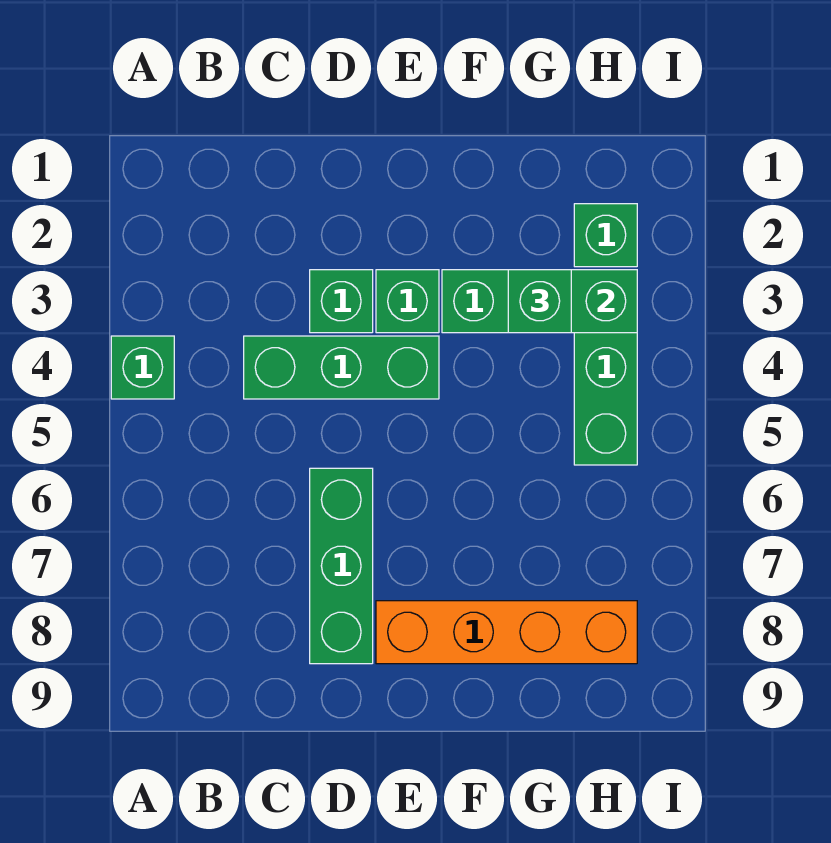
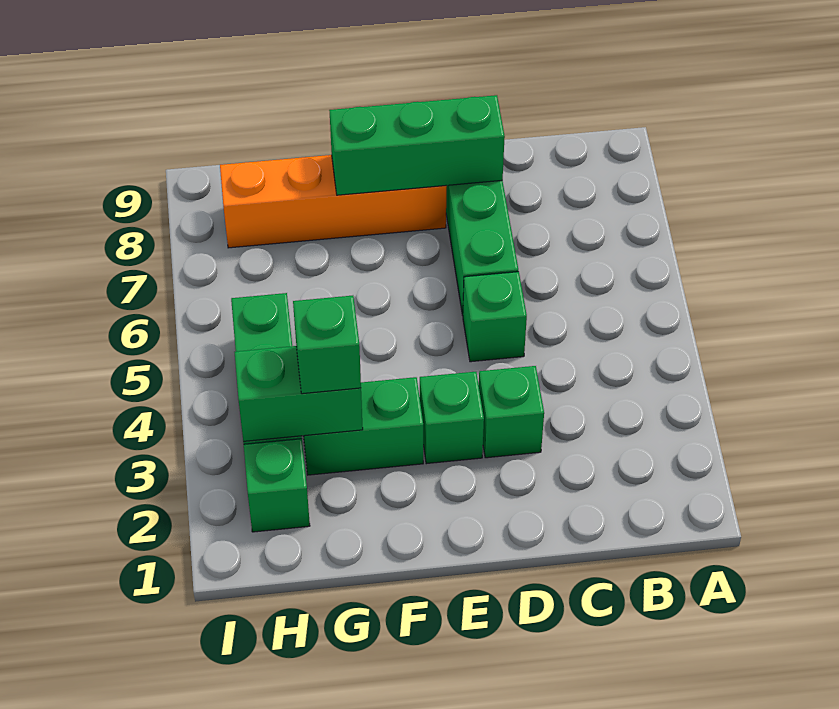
green 1x1 brick [111,336,174,399] -> green 1x1 brick moved to [463,272,527,362]
green 1x3 brick [244,336,439,399] -> green 1x3 brick moved to [329,95,505,195]

